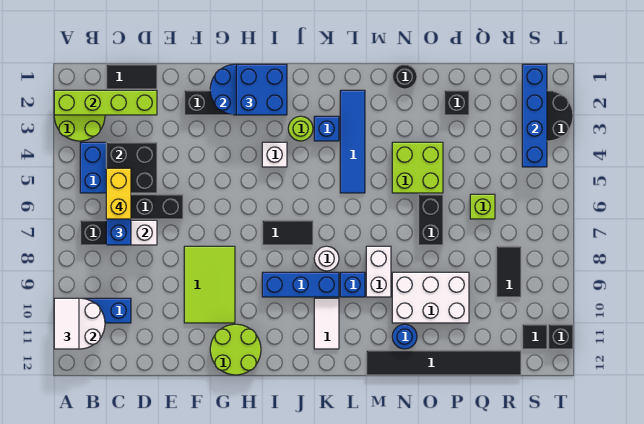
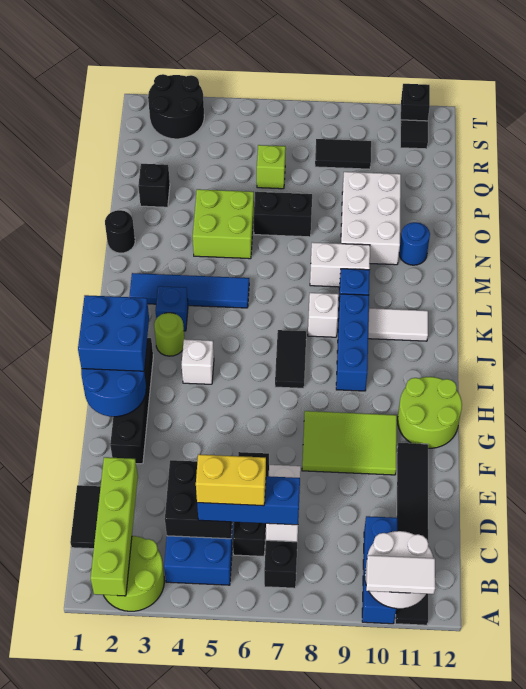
white 1x1 round brick [314,246,339,271] -> white 1x1 brick [308,293,339,337]
black 1x6 tile [366,350,521,375] -> black 1x6 tile moved to [395,443,428,625]
blue 1x4 brick [522,64,547,167] -> none

